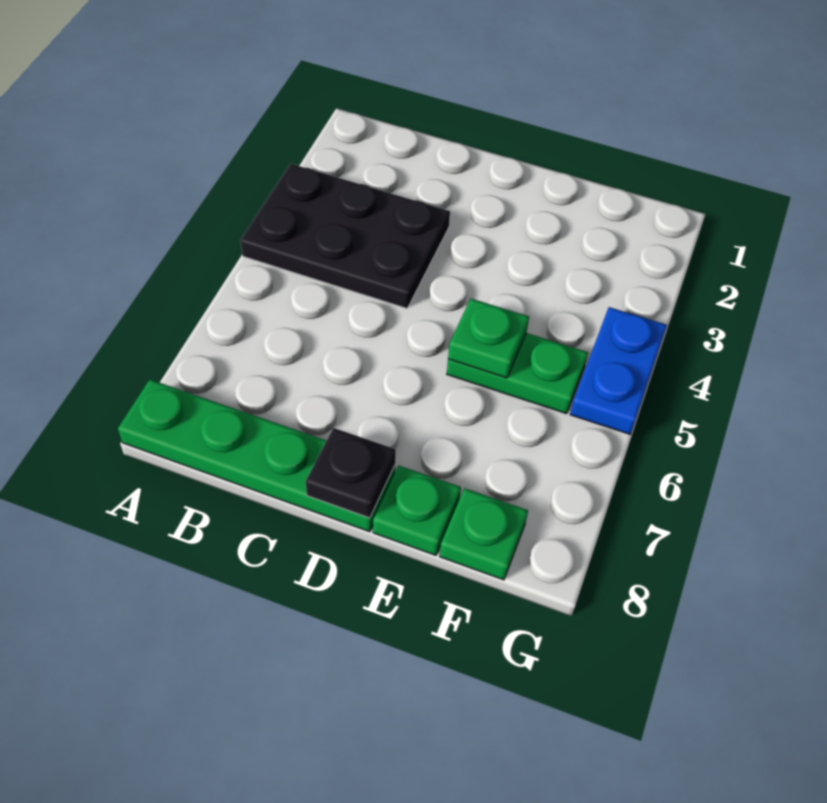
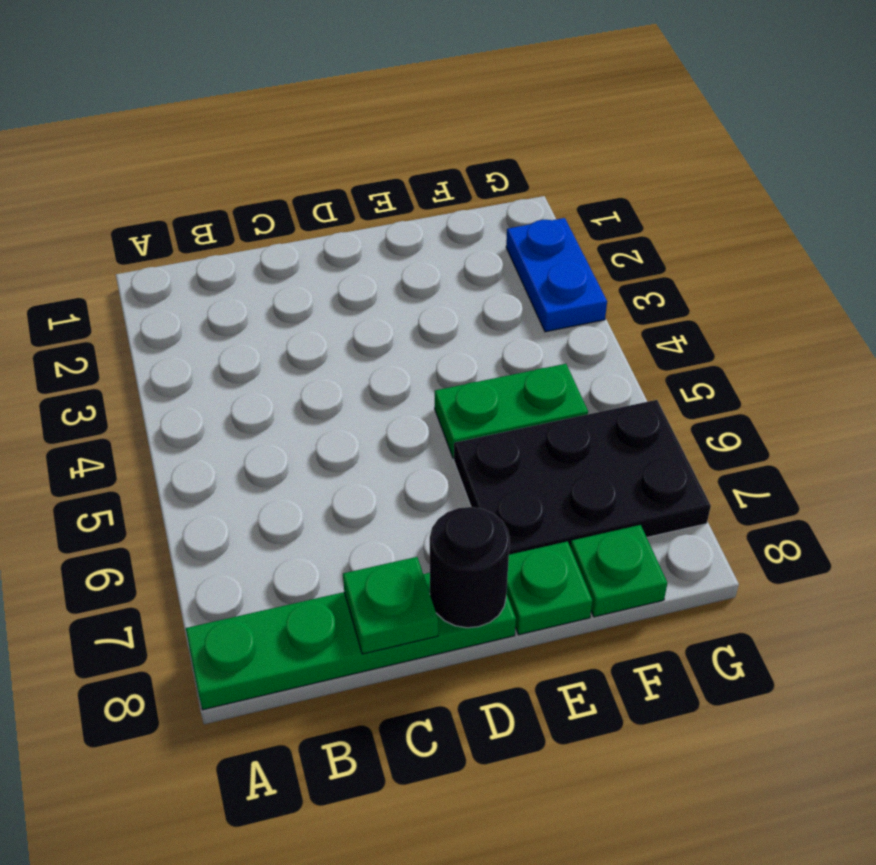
black 2x3 plate [240,164,450,308] -> black 2x3 plate moved to [454,400,711,555]
black 1x1 plate [306,428,396,518] -> black 1x1 round brick [430,507,510,628]
green 1x1 plate [448,299,529,378] -> green 1x1 plate moved to [343,557,438,654]
blue 1x2 plate [570,307,667,434] -> blue 1x2 plate moved to [506,218,607,332]

